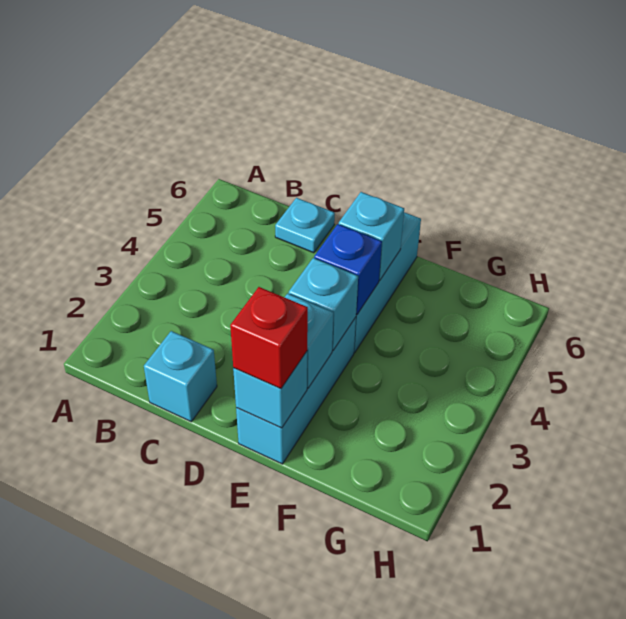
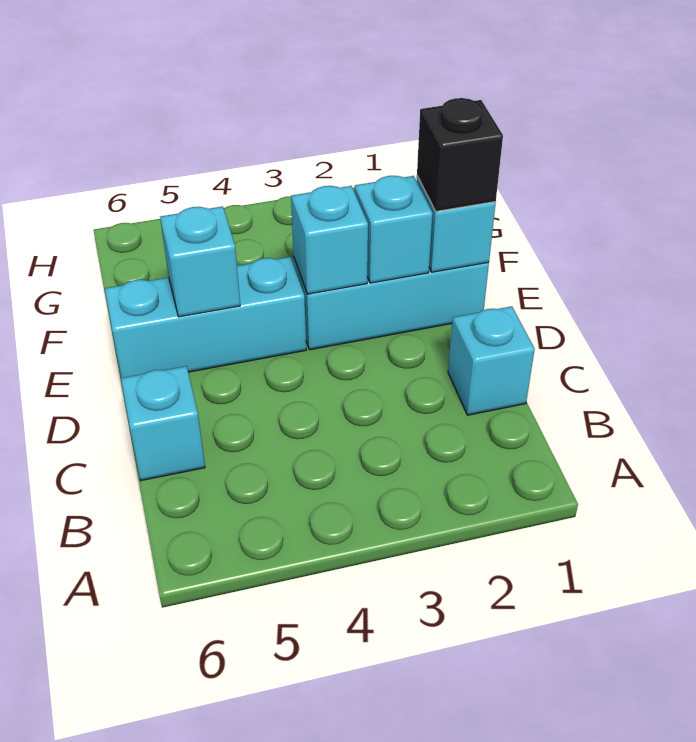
cyan 1x1 plate [275,198,335,253] -> cyan 1x1 brick [121,366,205,480]
red 1x1 brick [230,287,308,389] -> black 1x1 brick [417,98,503,211]
blue 1x1 brick [314,224,382,315] -> none

